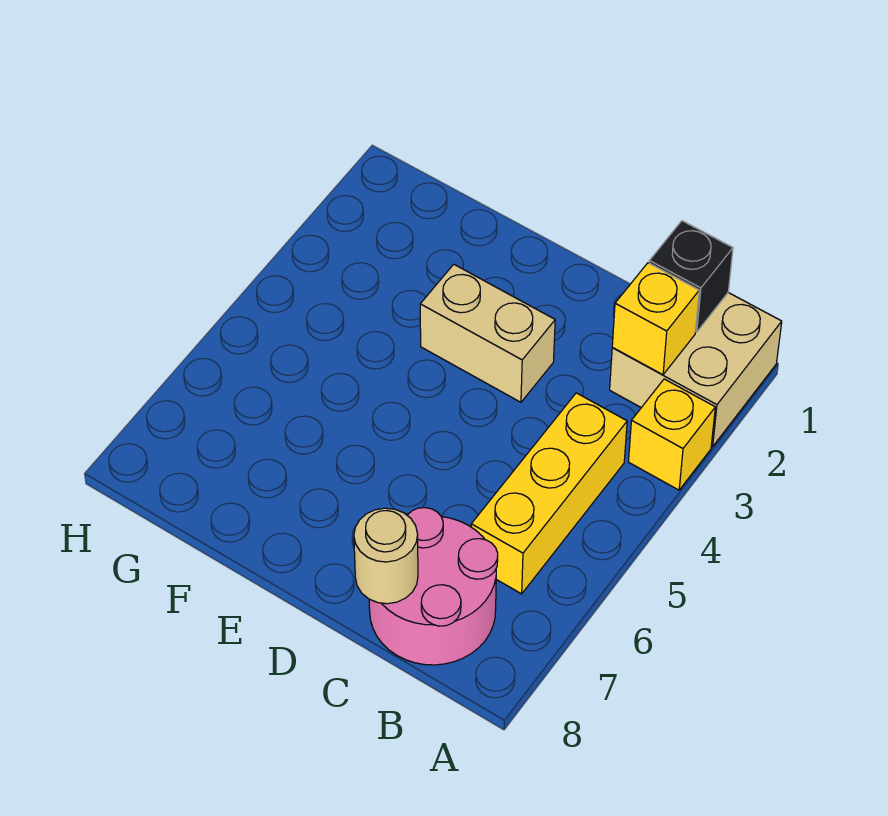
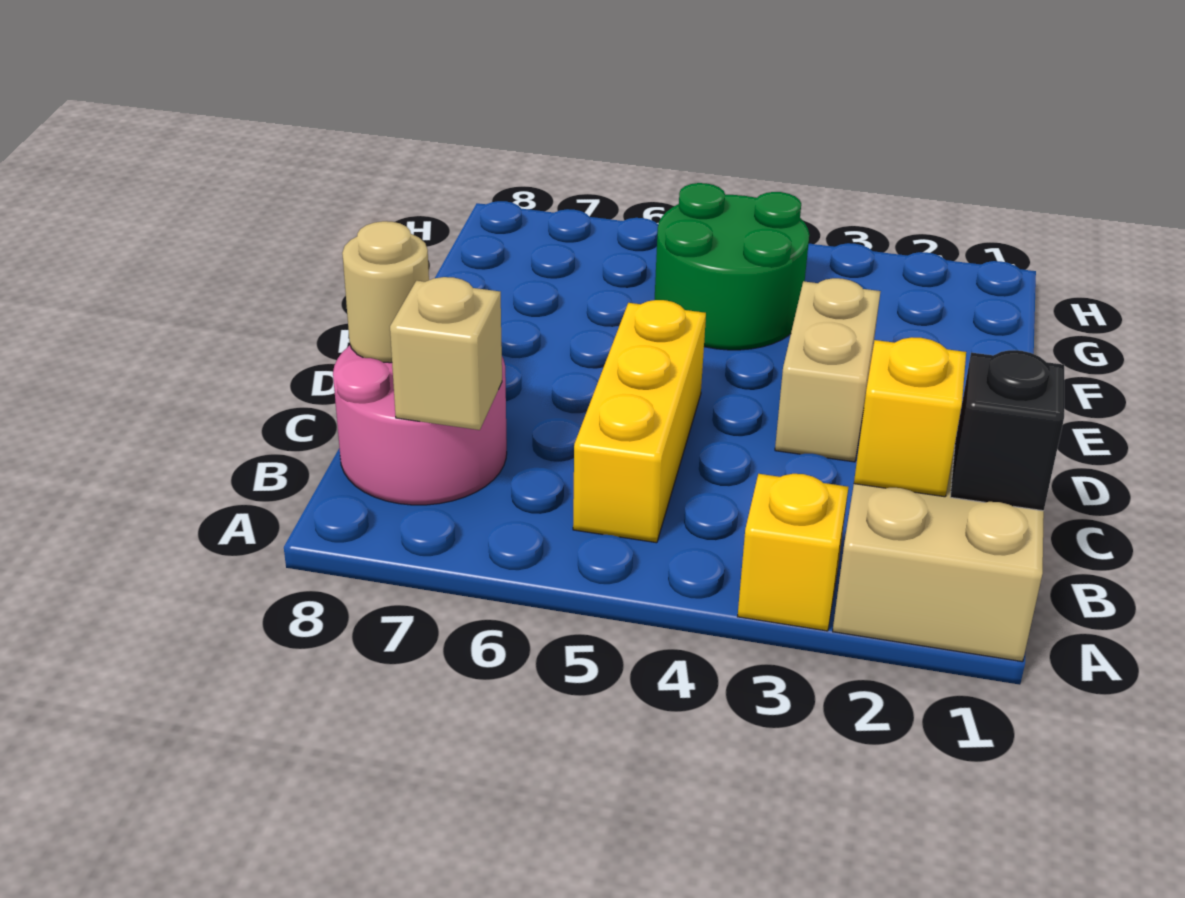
yellow 1x3 brick [471,393,627,594] -> yellow 1x3 brick turned to [573,300,706,543]
none -> tan 1x1 brick [390,277,502,430]
none -> green 2x2 round brick [655,183,809,350]

